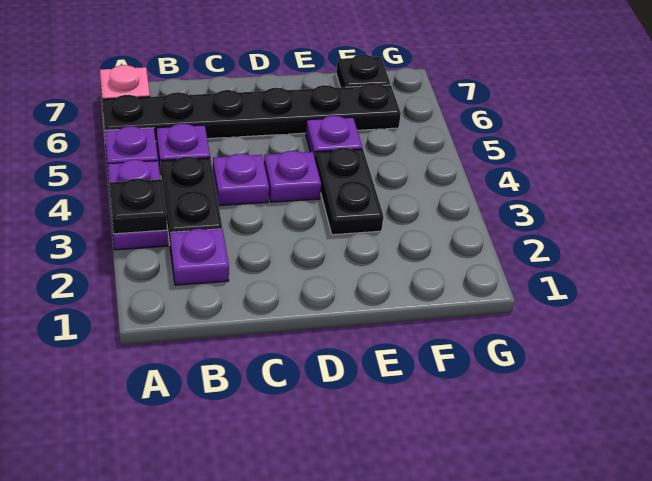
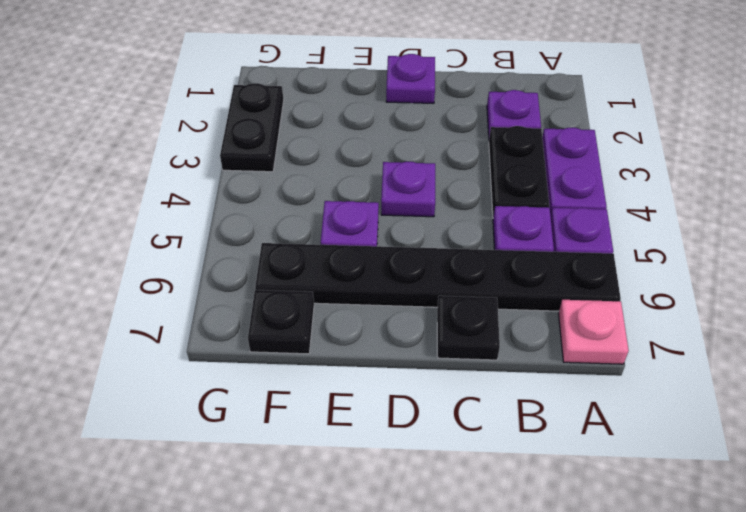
black 1x1 plate [110,178,167,234] -> black 1x1 plate moved to [437,296,500,360]
purple 1x1 plate [213,153,269,206] -> purple 1x1 plate moved to [386,54,435,103]
black 1x2 plate [315,148,384,235] -> black 1x2 plate moved to [220,83,284,172]

